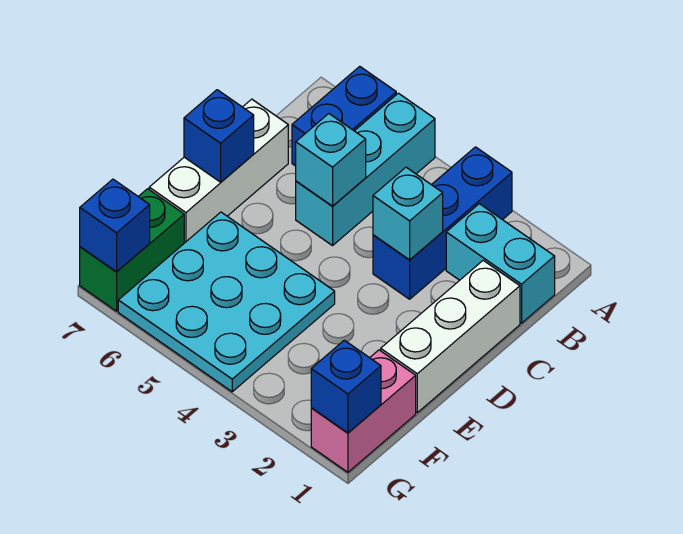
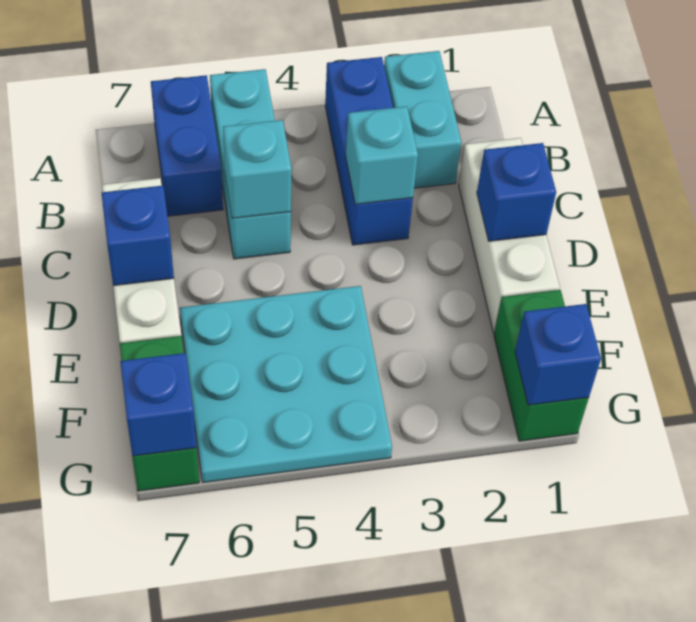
cyan 1x2 brick [446,204,555,323] -> cyan 1x2 brick turned to [384,51,461,188]
none -> blue 1x1 brick [477,143,556,241]
pink 1x2 brick [311,350,416,472] -> green 1x2 brick [494,290,589,441]

